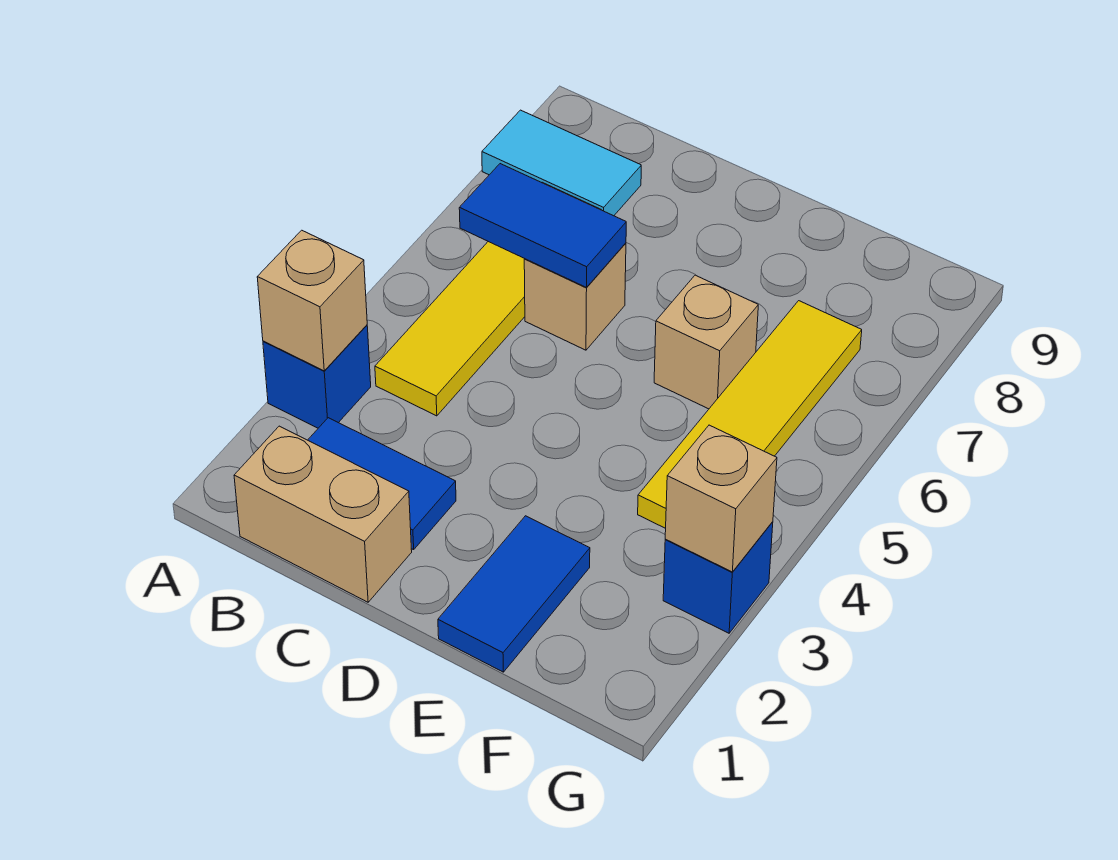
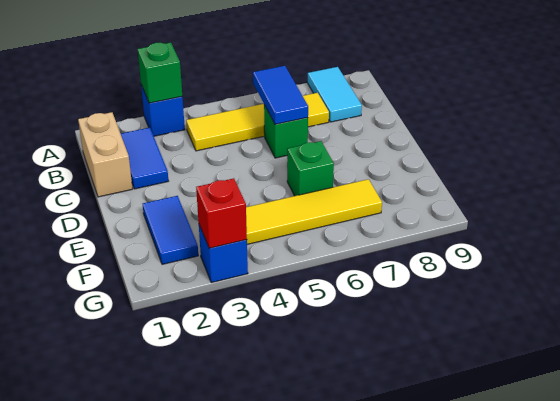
tan 1x1 brick [257,230,367,371] -> green 1x1 brick [138,42,182,103]
tan 1x1 brick [524,243,626,350] -> green 1x1 brick [264,105,308,158]
blue 1x2 tile [438,516,590,672] -> blue 1x2 tile turned to [143,196,198,264]
tan 1x1 brick [654,275,758,409] -> green 1x1 brick [287,141,334,196]
tan 1x1 brick [665,425,777,572] -> red 1x1 brick [196,178,247,248]

